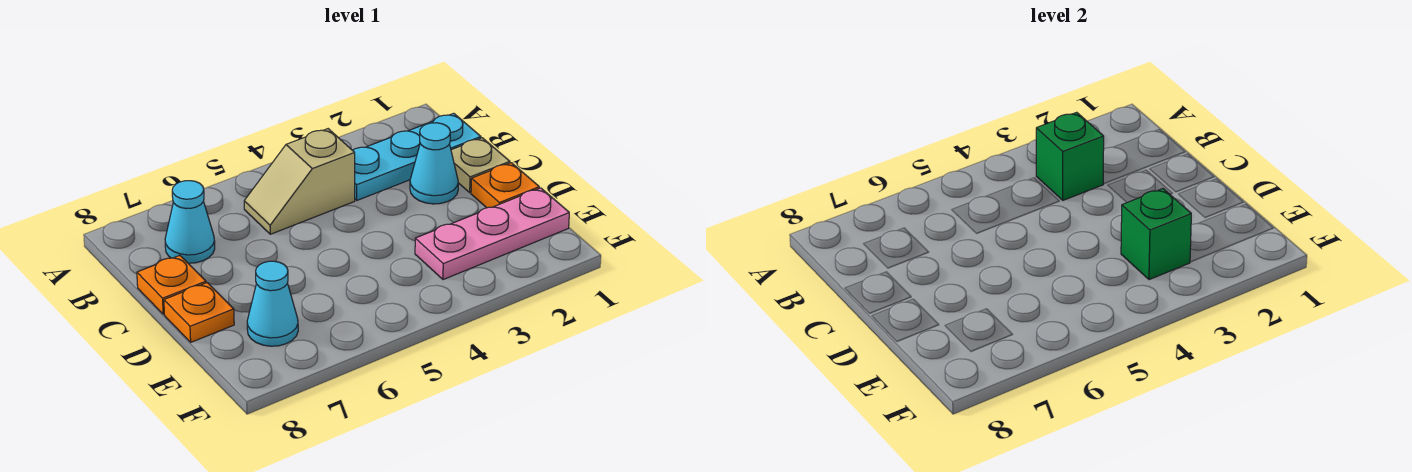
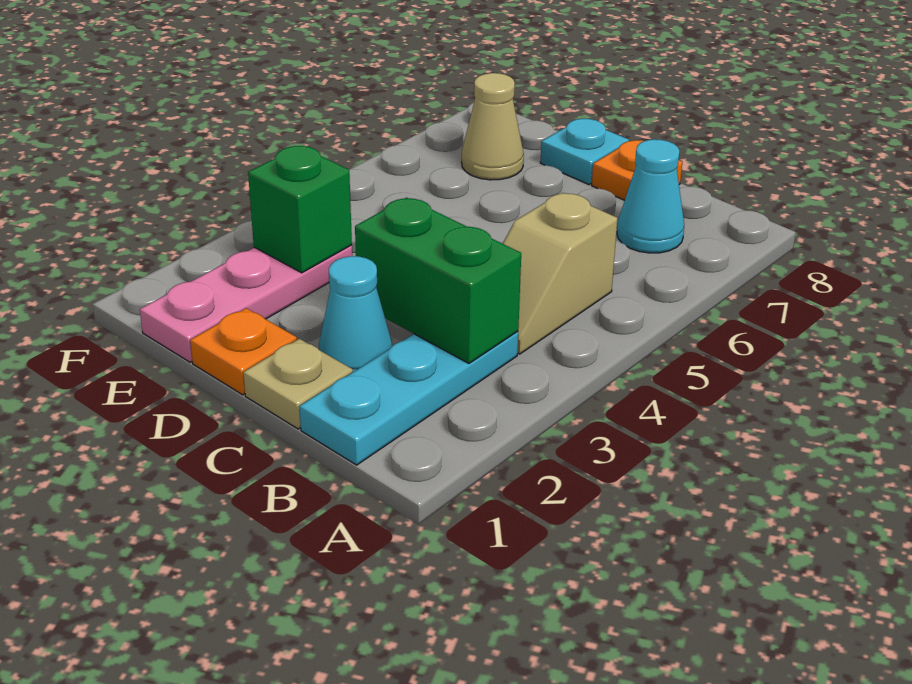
green 1x1 brick [1036,112,1104,200] -> green 1x2 brick [355,198,521,363]
tan 1x2 slope [244,129,355,234] -> tan 1x2 slope turned to [503,193,617,354]
orange 1x1 plate [164,283,234,342] -> cyan 1x1 plate [540,119,629,185]
cyan 1x1 cone [247,261,298,346] -> tan 1x1 cone [462,73,524,180]

